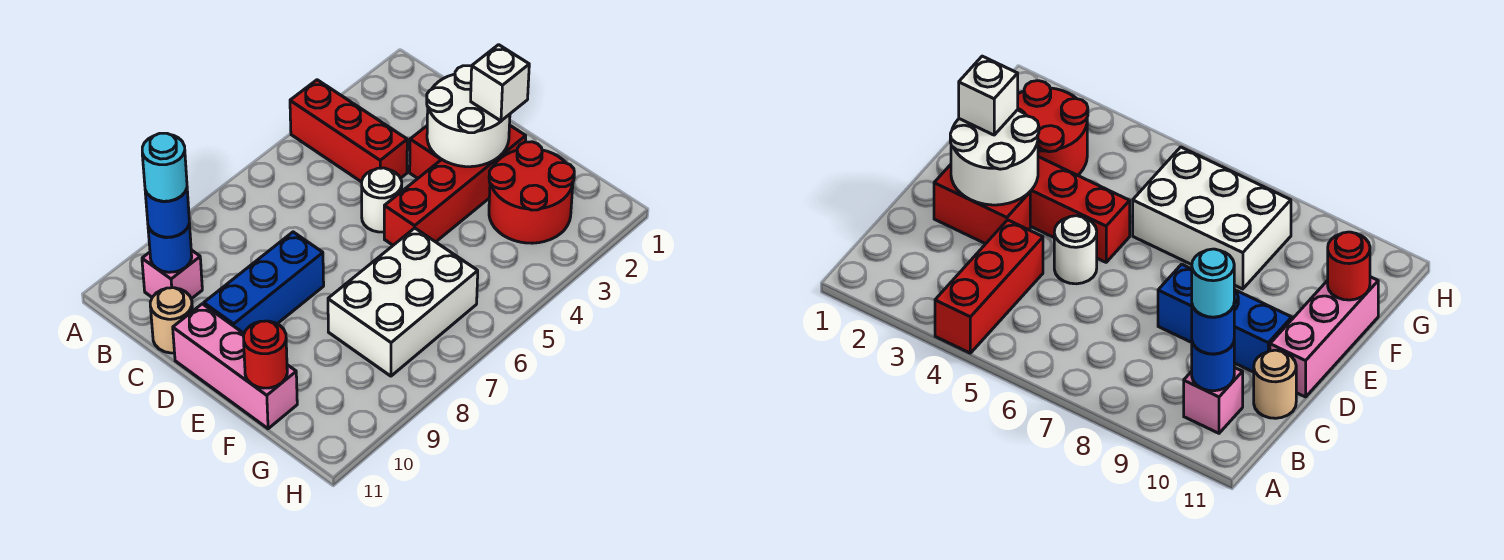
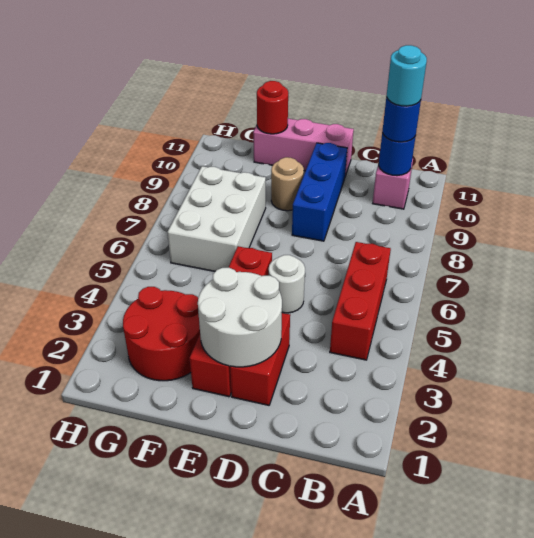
red 1x3 brick [290,80,407,182] -> red 1x3 brick turned to [330,242,391,360]
tan 1x1 round brick [150,288,192,353] -> tan 1x1 round brick moved to [271,157,304,211]
white 1x1 brick [471,45,529,121] -> none

